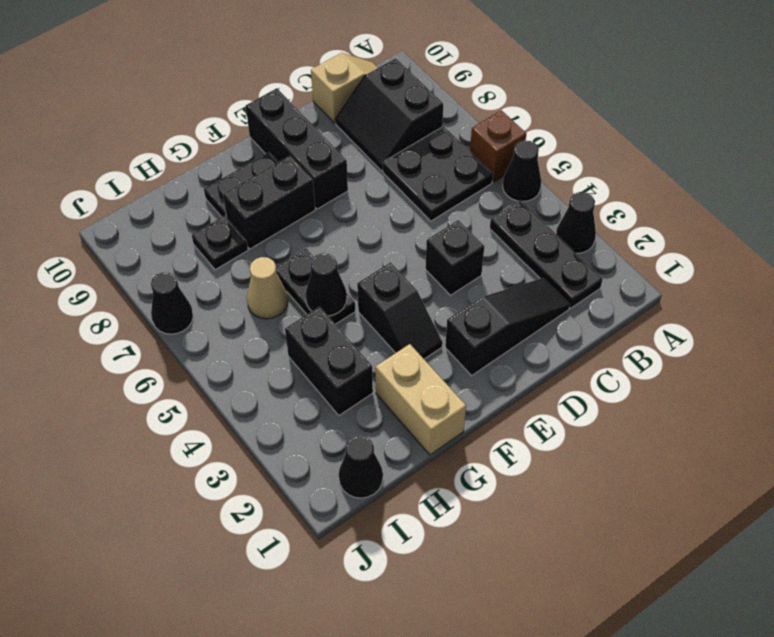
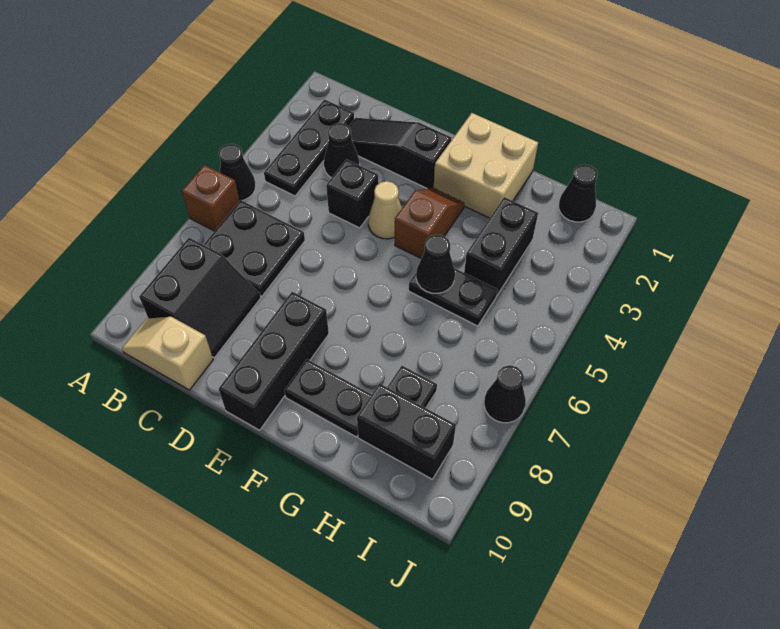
black 1x1 cone [556,192,596,253] -> black 1x1 cone moved to [324,123,360,178]
black 1x2 slope [357,262,443,359] -> brown 1x2 slope [395,188,464,258]
black 1x2 brick [223,156,315,249] -> black 1x2 brick moved to [357,383,456,479]
tan 1x2 brick [375,344,466,455] -> tan 2x2 brick [434,113,538,218]
black 1x2 plate [276,249,355,324] -> black 1x2 plate turned to [409,268,497,326]
tan 1x1 cone [247,257,288,319] -> tan 1x1 cone moved to [368,181,402,239]

